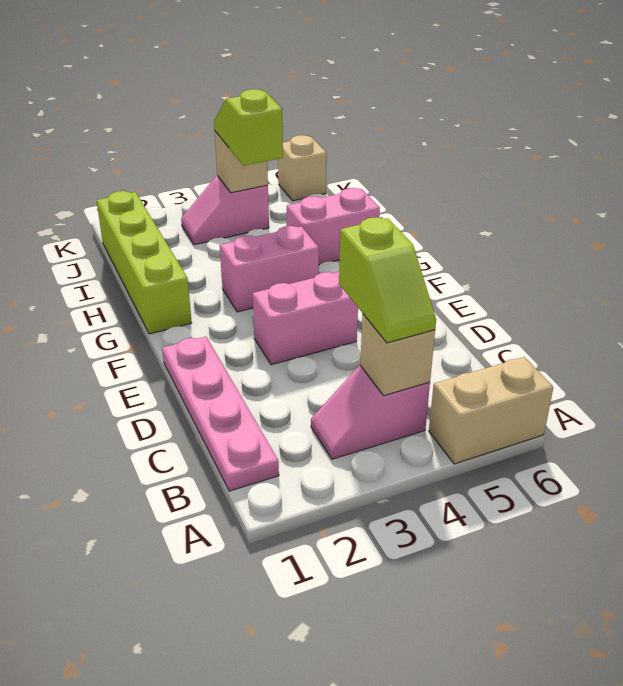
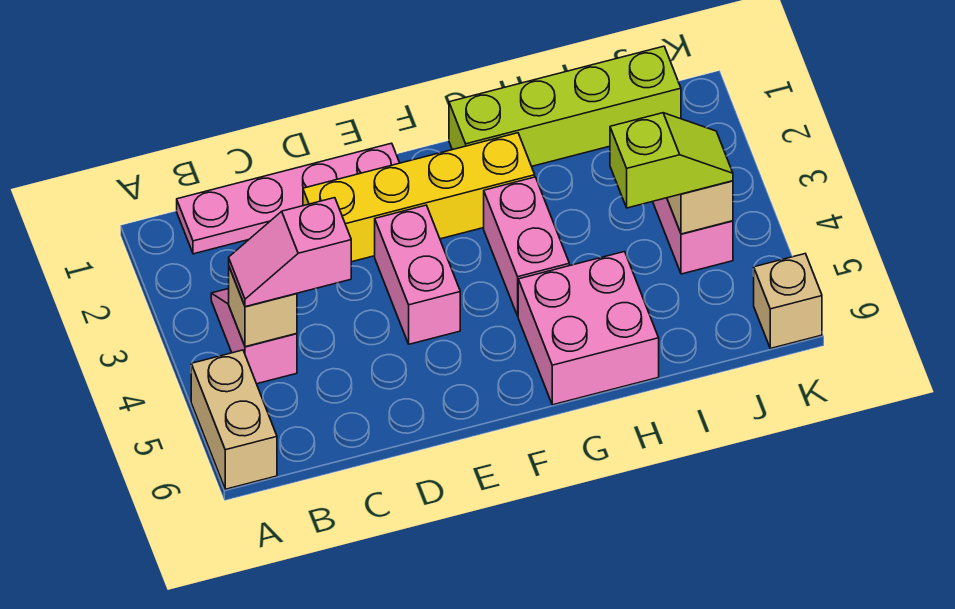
lime 1x2 slope [339,217,436,343] -> pink 1x2 slope [229,198,351,307]
none -> yellow 1x4 brick [303,133,535,262]
pink 1x2 brick [287,188,380,265] -> pink 2x2 brick [518,252,659,405]

